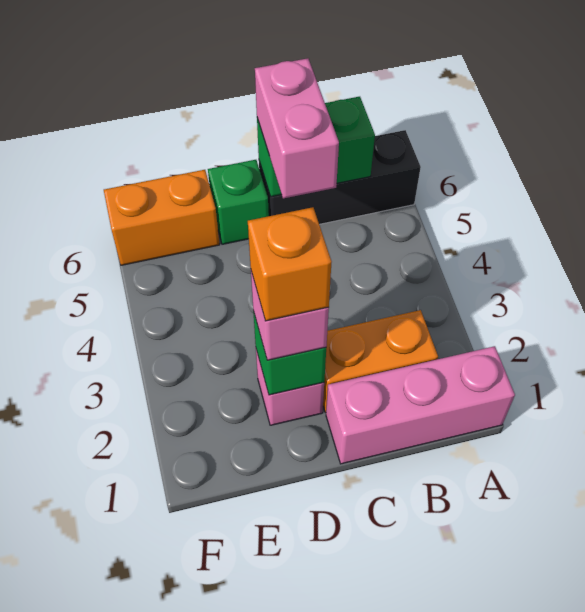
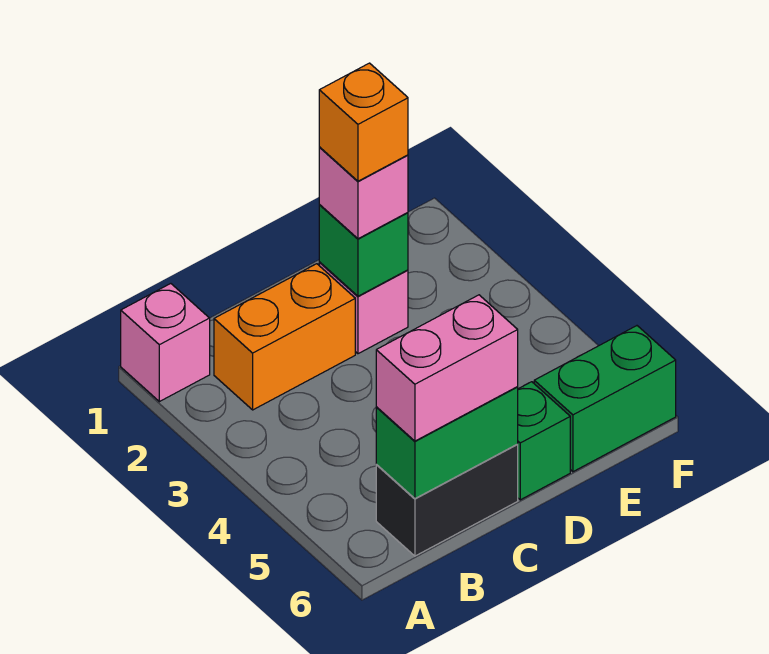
pink 1x3 brick [326,346,515,464] -> pink 1x1 brick [121,284,210,402]
black 1x3 brick [259,130,421,224] -> black 1x2 brick [376,445,518,556]
pink 1x2 brick [255,58,339,198] -> pink 1x2 brick turned to [376,295,518,441]
orange 1x2 brick [104,170,220,265] -> green 1x2 brick [534,326,676,472]

